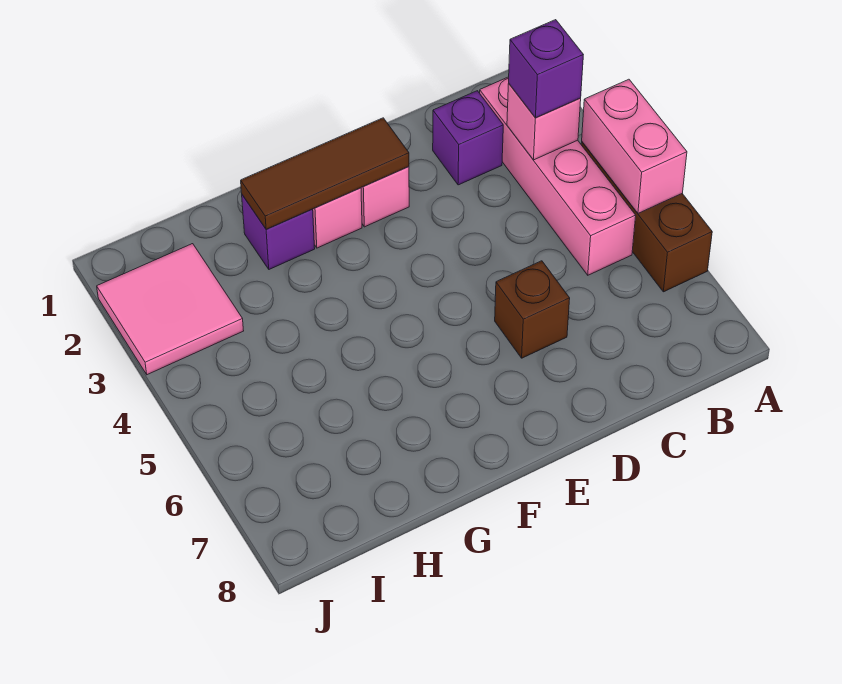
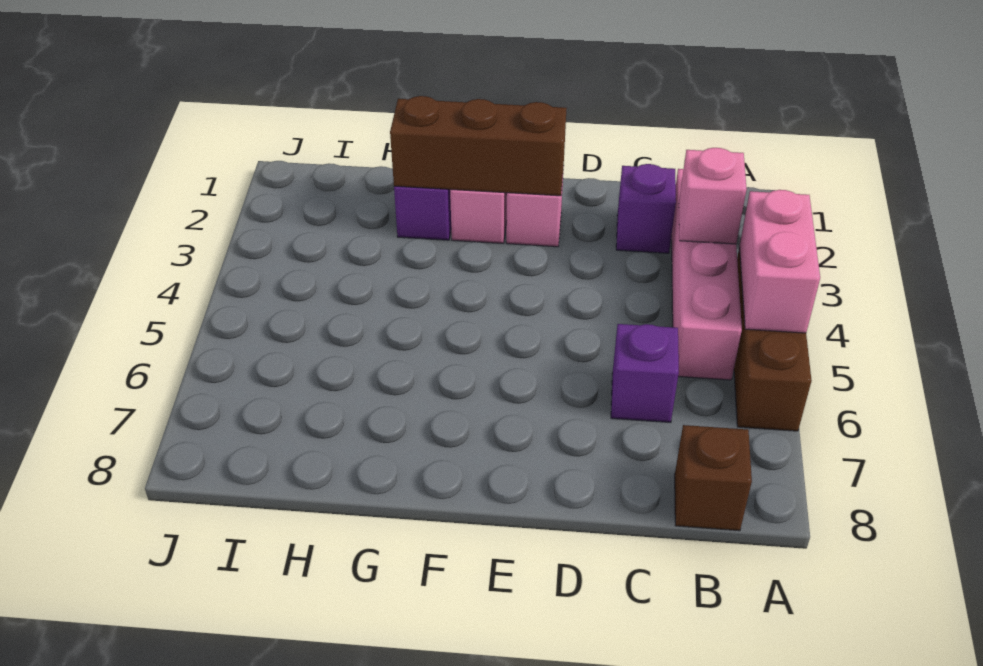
purple 1x1 brick [509,20,583,118] -> purple 1x1 brick moved to [611,324,679,422]
brown 1x1 brick [495,261,570,358] -> brown 1x1 brick moved to [675,425,752,531]
brown 1x3 tile [241,118,409,229] -> brown 1x3 brick [390,96,567,196]
pink 2x2 tile [97,244,244,375] -> none

